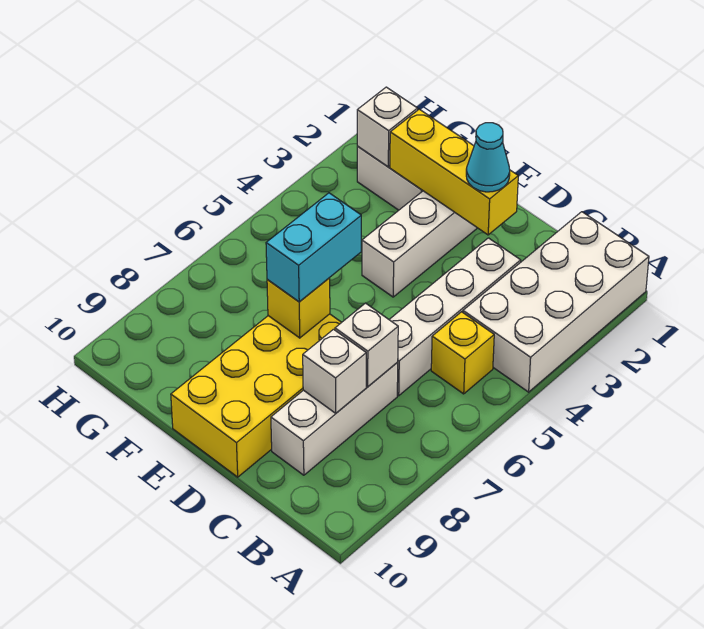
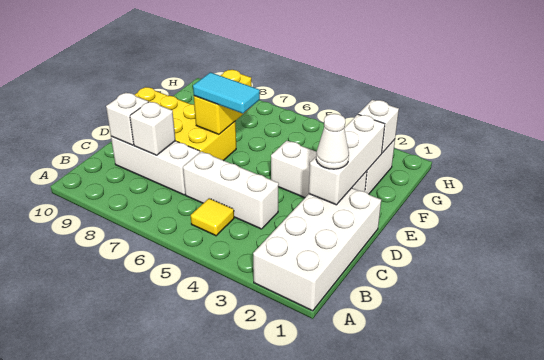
white 2x4 brick [463,212,649,392] -> white 2x4 brick turned to [253,188,381,311]
yellow 1x1 brick [431,312,494,394] -> yellow 1x1 tile [191,198,234,236]
white 1x4 brick [389,238,521,396] -> white 1x3 brick [183,152,279,229]
white 1x1 brick [335,303,398,387] -> white 1x1 brick moved to [106,93,148,145]
yellow 1x3 brick [390,109,518,235] -> white 1x3 brick [309,114,385,205]
cyan 1x1 cone [466,123,510,192] -> white 1x1 cone [316,114,349,169]
cyan 1x2 brick [266,193,361,302] -> cyan 1x2 tile [193,72,260,114]
yellow 1x1 brick [267,278,330,338] -> yellow 1x2 brick [194,70,252,134]

